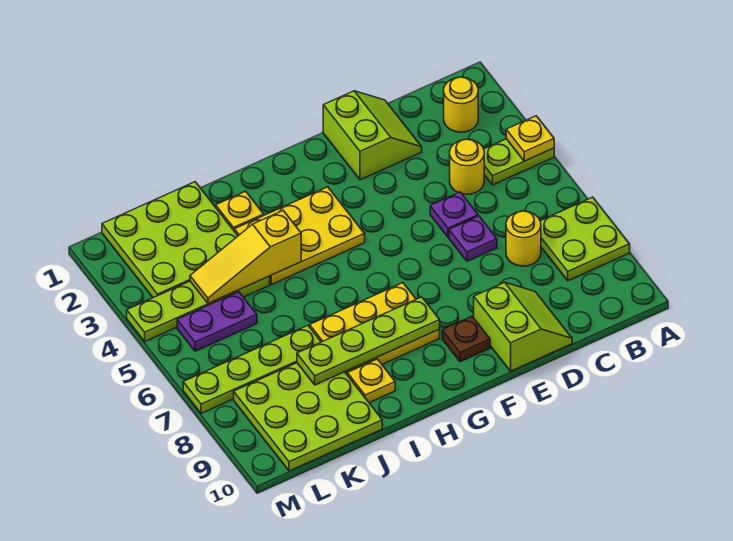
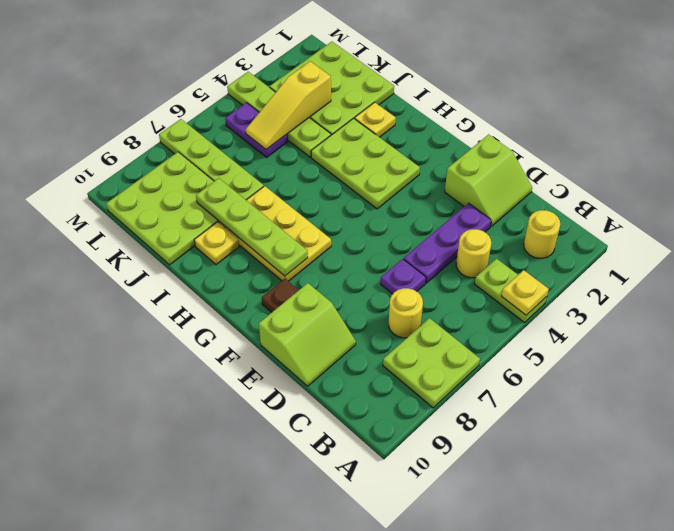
purple 1x1 plate [430,192,478,237] -> purple 1x3 plate [404,203,492,283]
yellow 2x3 plate [234,187,365,285] -> lime 2x3 plate [311,118,420,209]
yellow 1x3 slope [190,211,301,304] -> yellow 1x3 slope turned to [246,61,331,149]

